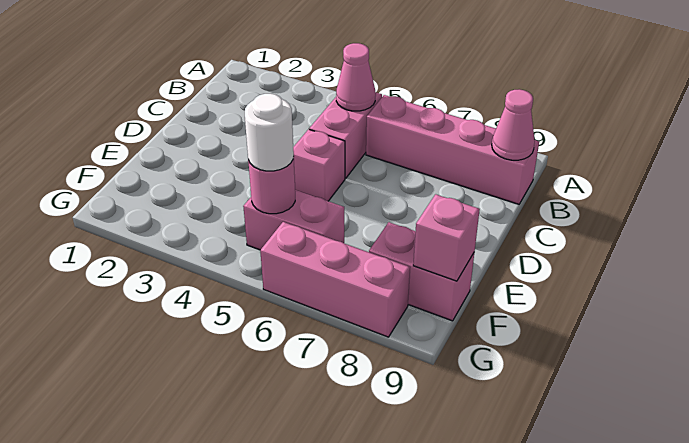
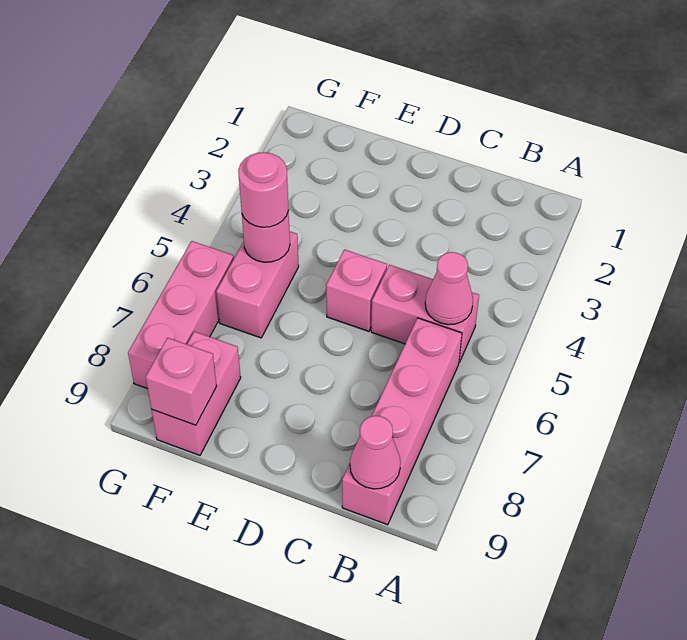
white 1x1 round brick [245,94,294,171] -> pink 1x1 round brick [238,152,289,227]

